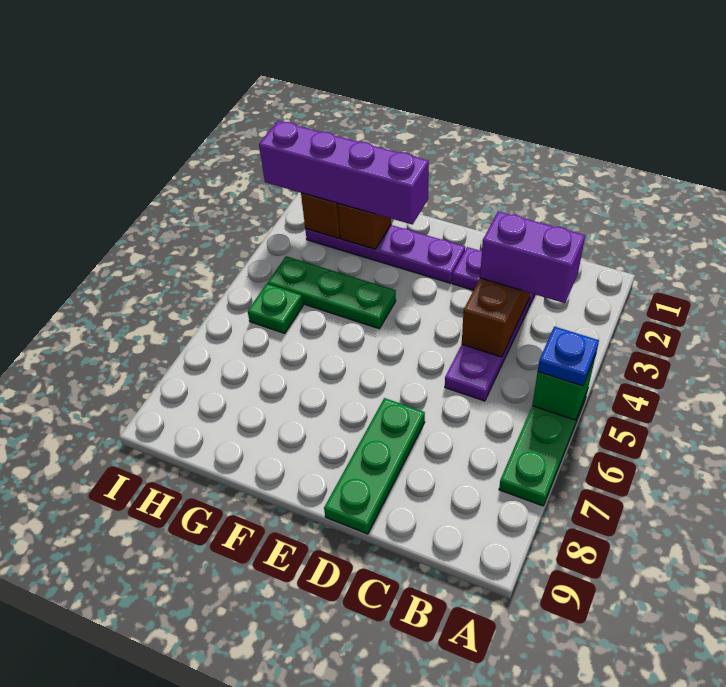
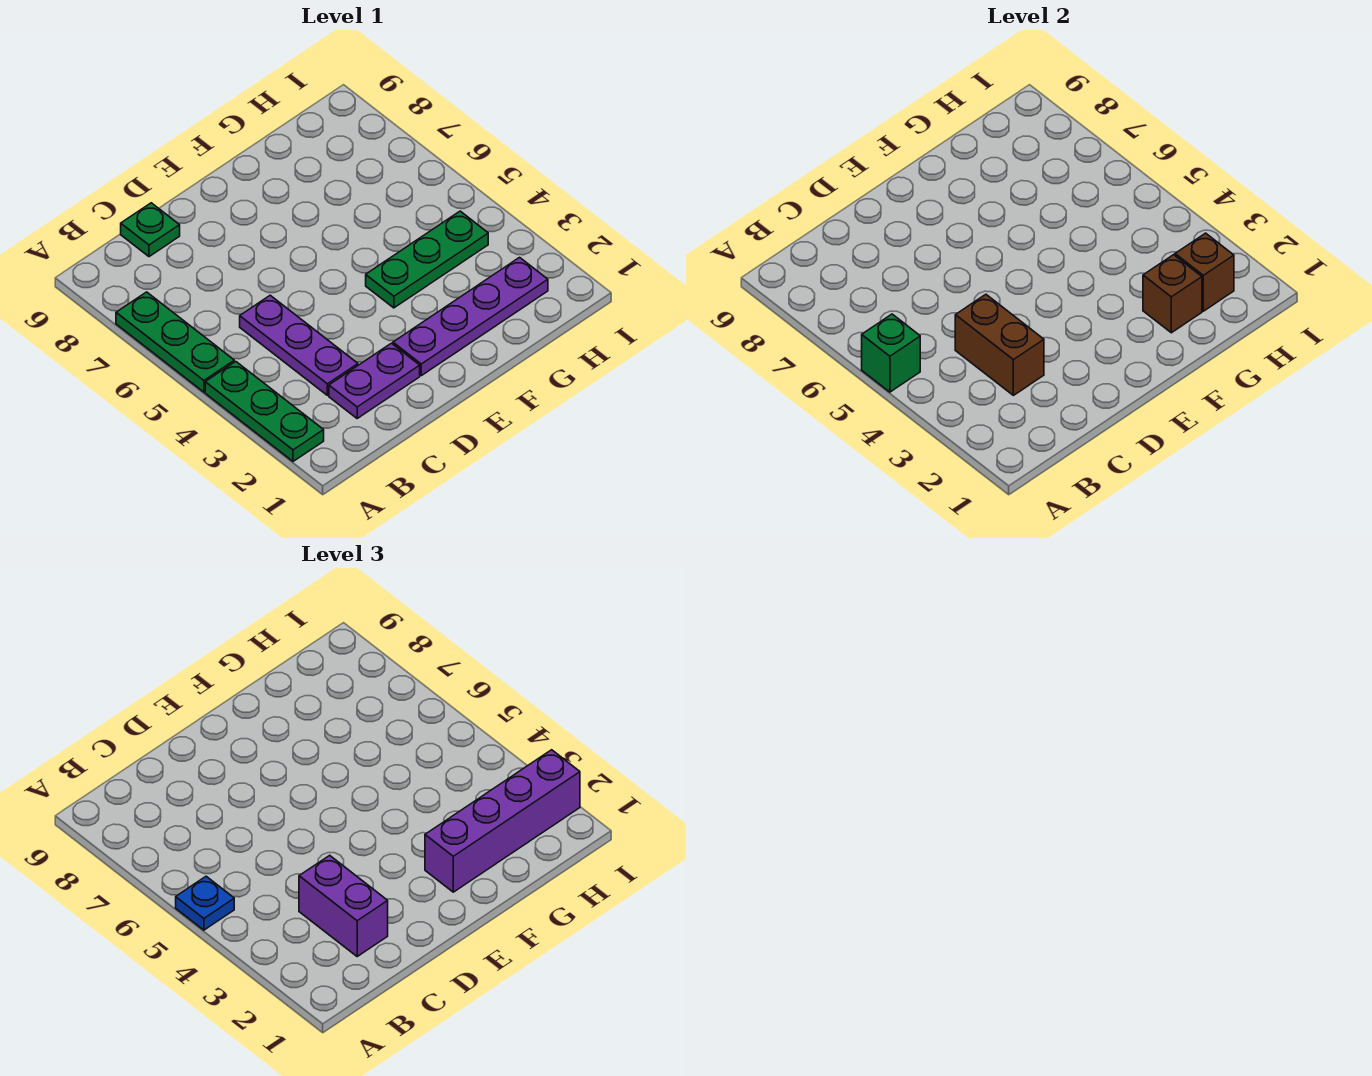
purple 1x2 brick [480,211,585,303] -> purple 1x2 brick turned to [299,855,388,956]
green 1x3 plate [324,398,425,534] -> green 1x3 plate moved to [205,362,324,461]
green 1x1 plate [248,284,303,333] -> green 1x1 plate moved to [121,203,180,257]

